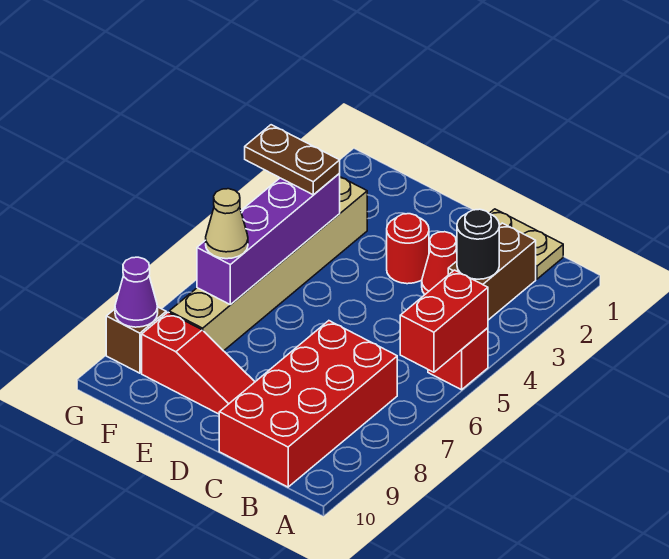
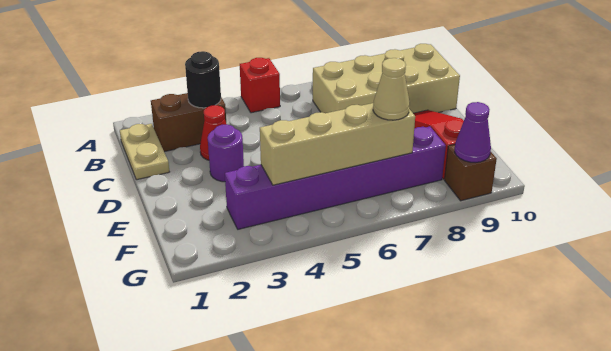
red 1x2 brick [400,270,488,372] -> none
red 2x4 brick [219,321,397,487] -> tan 2x4 brick [313,44,460,113]
red 1x1 round brick [387,214,429,284] -> purple 1x1 round brick [208,124,244,182]
tan 1x6 brick [169,177,367,351] -> purple 1x6 brick [225,127,446,229]
purple 1x4 brick [197,173,340,304] -> tan 1x4 brick [260,103,415,185]
brown 1x2 plate [245,125,340,195] -> none

